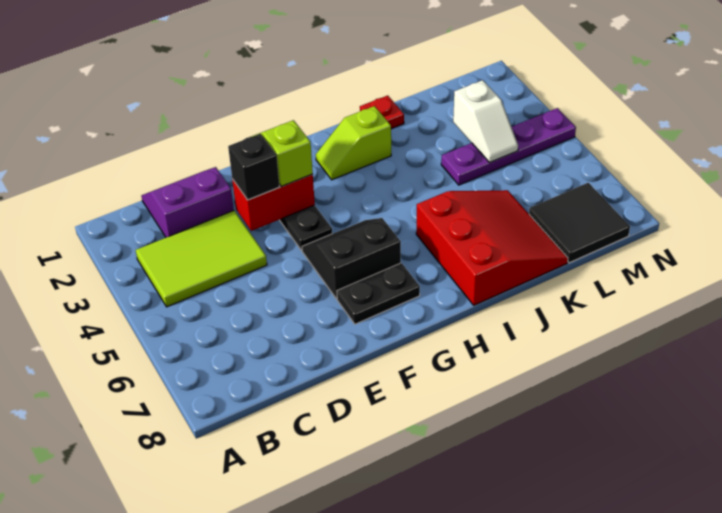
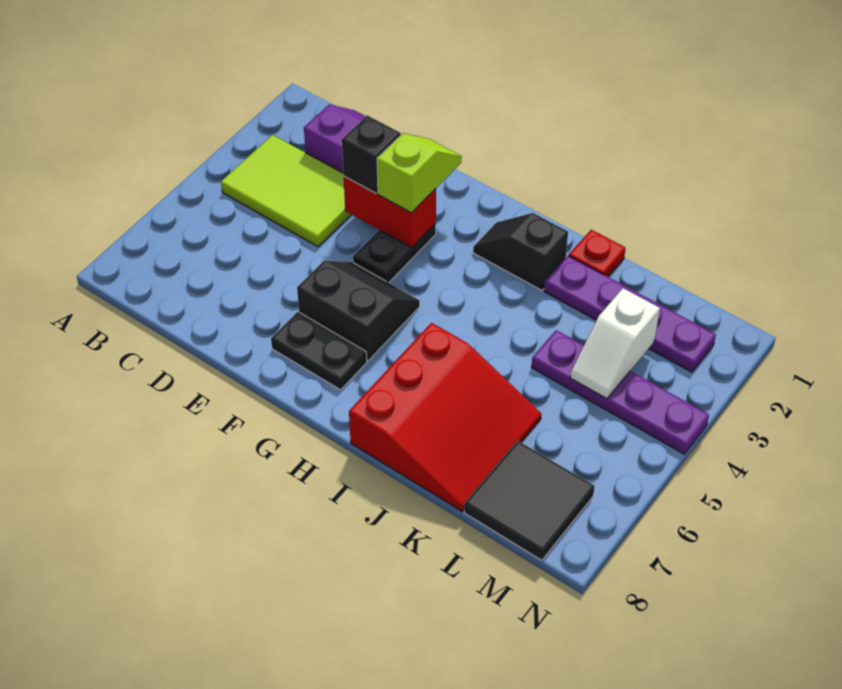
lime 1x2 slope [316,106,391,180] -> black 1x2 slope [473,213,568,290]
none -> purple 1x4 plate [544,256,716,372]

